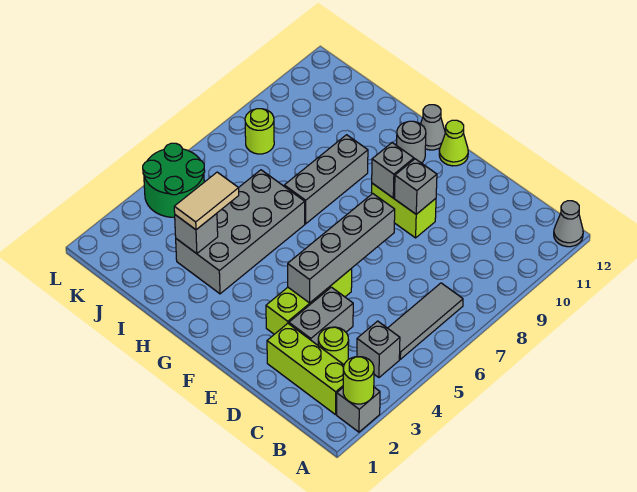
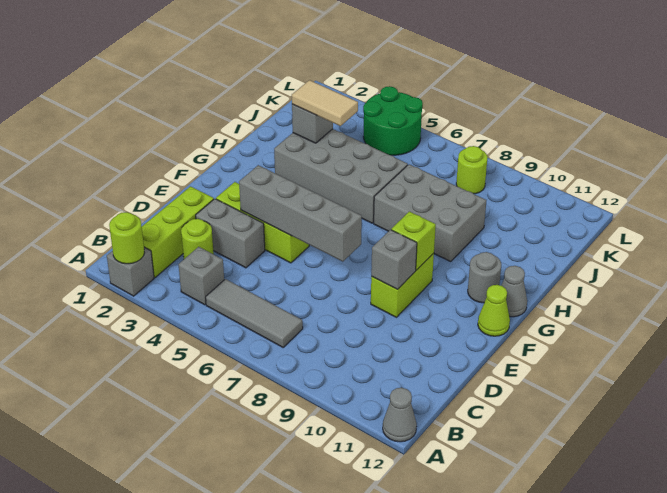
grey 1x1 brick [372,143,414,198] -> lime 1x1 brick [391,212,436,270]
grey 1x3 brick [284,135,368,224] -> grey 2x3 brick [374,164,486,262]

